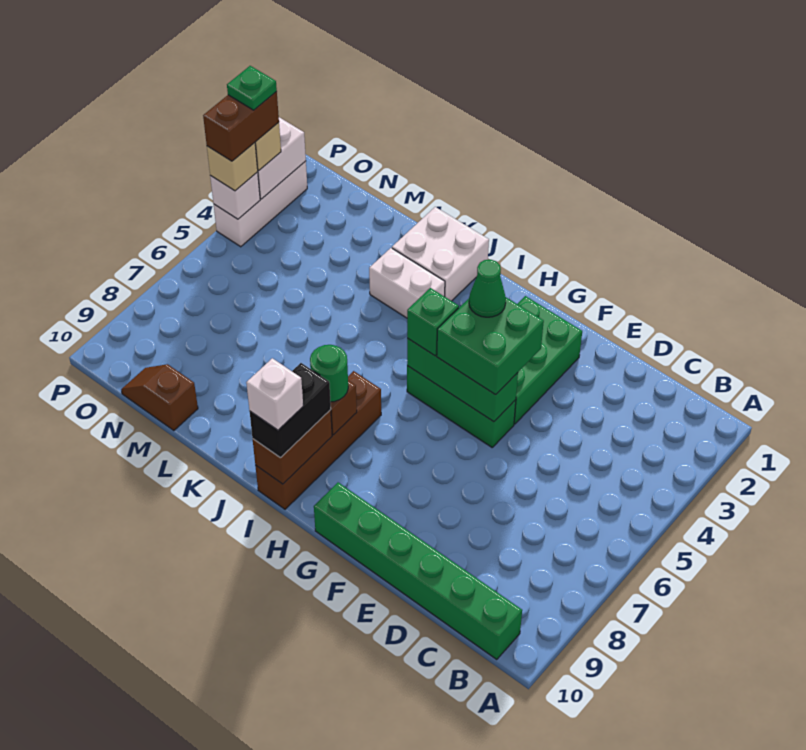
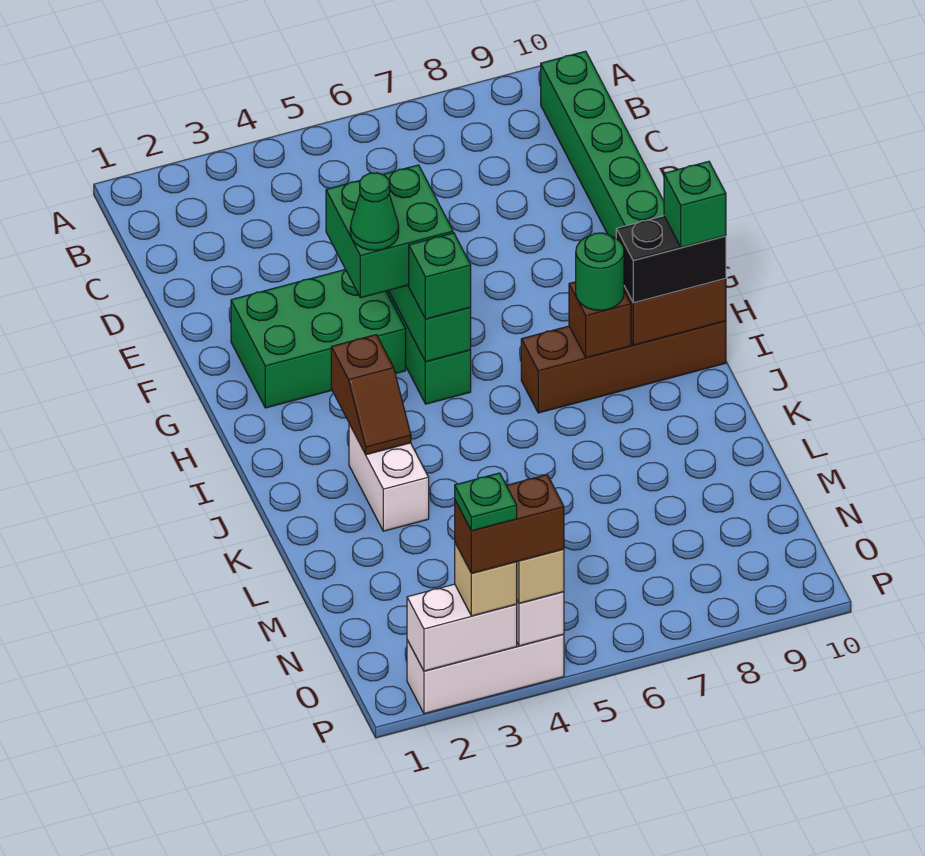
white 1x1 brick [246,358,303,430] -> green 1x1 brick [664,161,726,247]
white 2x2 brick [392,207,489,301] -> none
brown 1x2 slope [121,364,198,431] -> brown 1x2 slope moved to [331,335,411,455]

